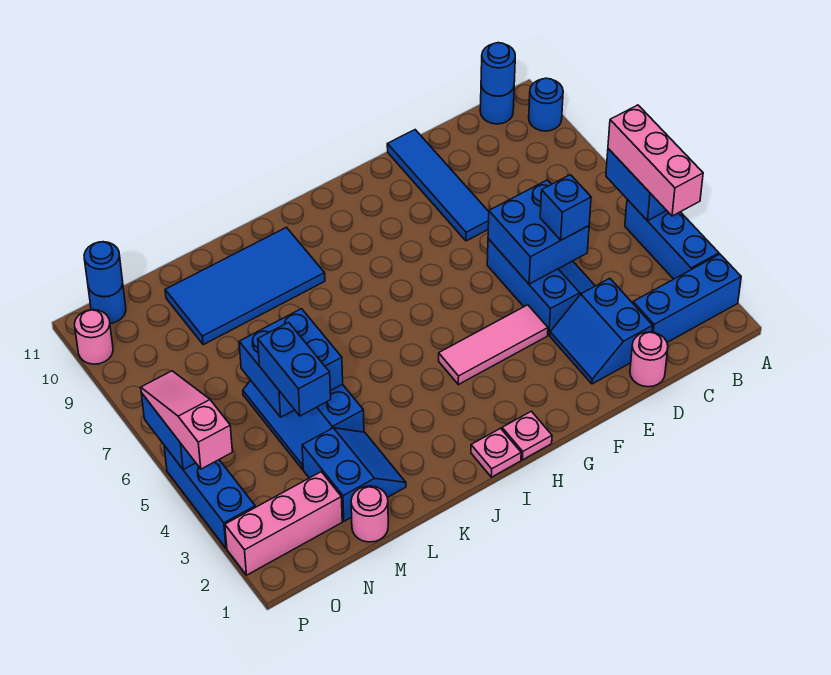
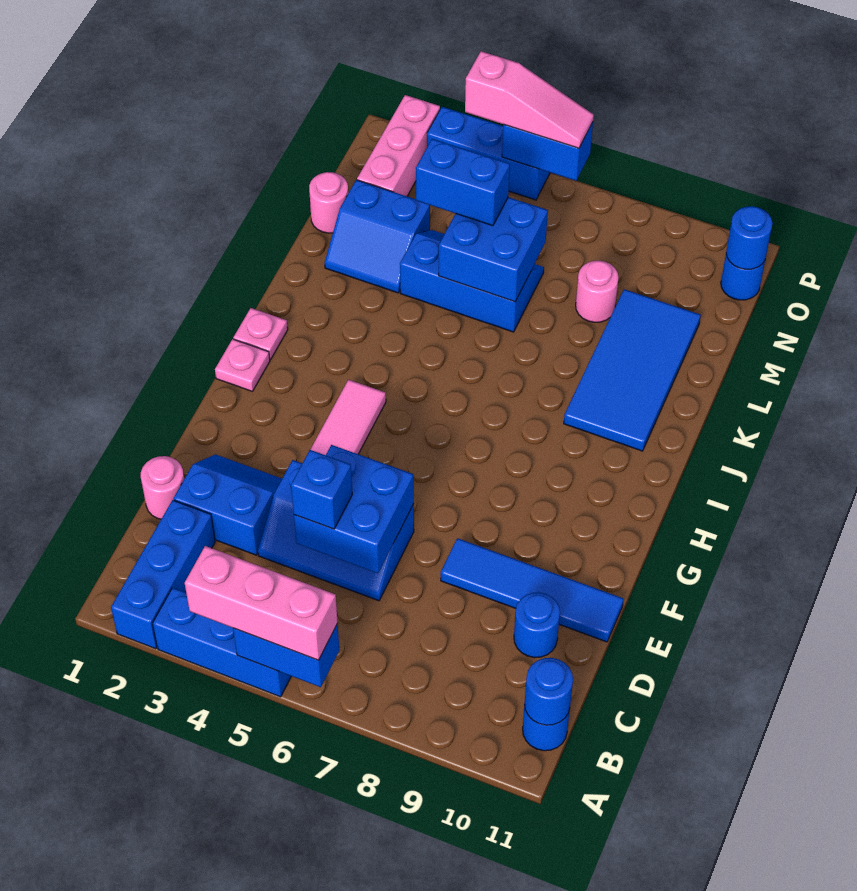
blue 1x1 round brick [529,78,563,131] -> blue 1x1 round brick moved to [514,592,560,658]
pink 1x1 round brick [75,310,113,364] -> pink 1x1 round brick moved to [576,261,619,322]

